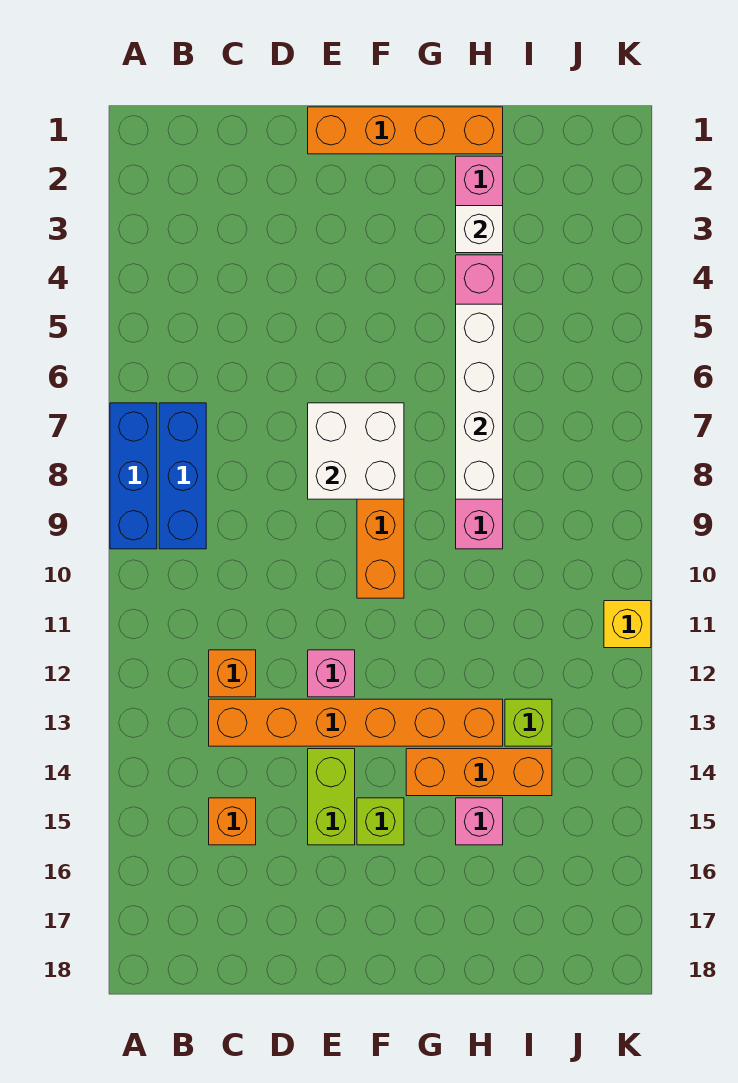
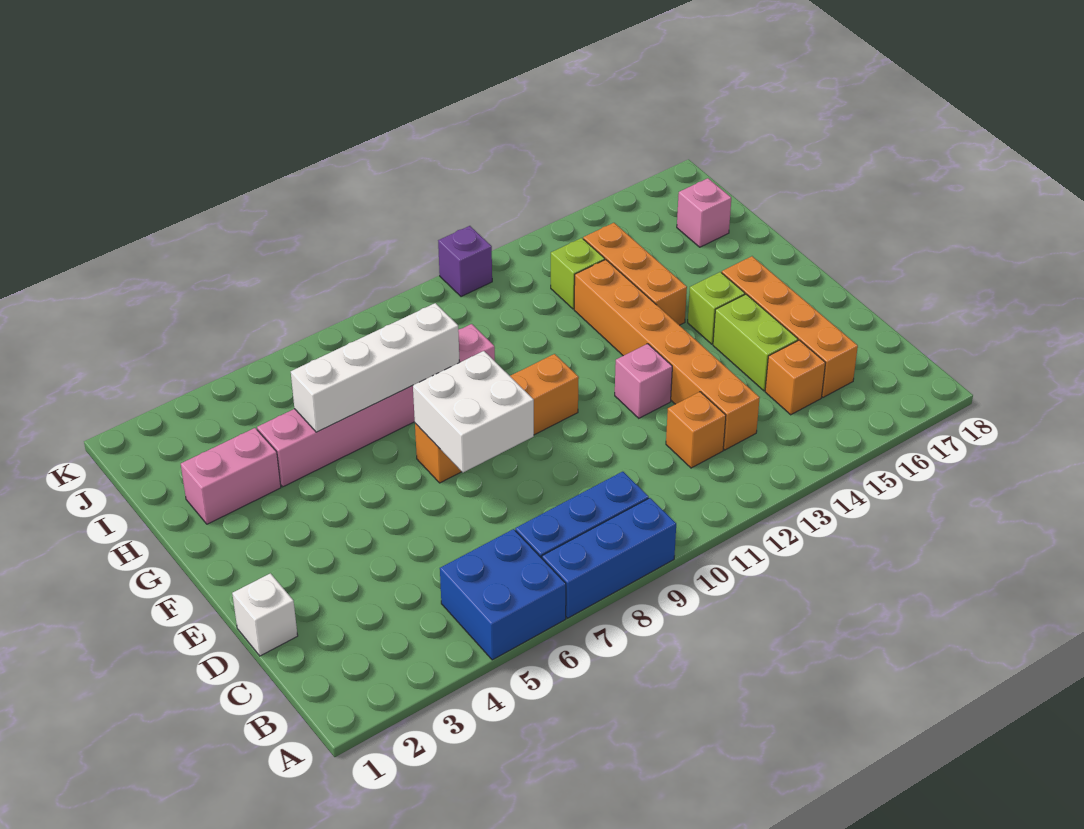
none -> blue 2x2 brick [440,529,566,660]
orange 1x4 brick [308,107,503,154] -> orange 1x4 brick moved to [722,256,858,397]
lime 1x2 brick [308,749,355,845] -> lime 1x2 brick turned to [713,294,798,391]
white 1x1 brick [456,206,503,253] -> white 1x1 brick moved to [232,573,298,656]
pink 1x1 brick [456,798,503,845] -> pink 1x1 brick moved to [677,178,731,247]
yellow 1x1 brick [604,601,651,648] -> purple 1x1 brick [438,226,492,297]

